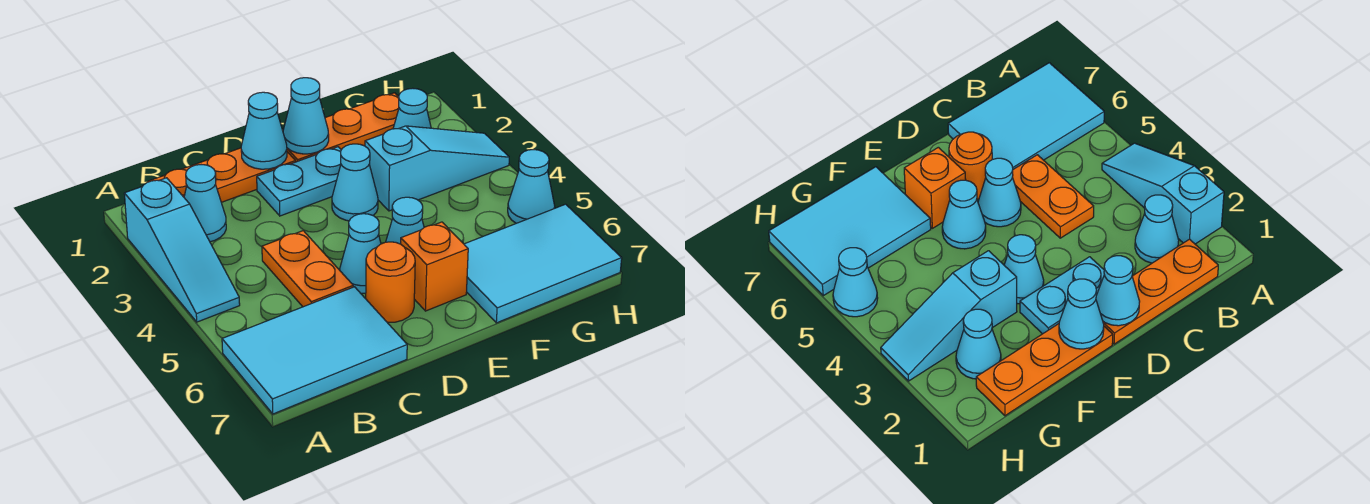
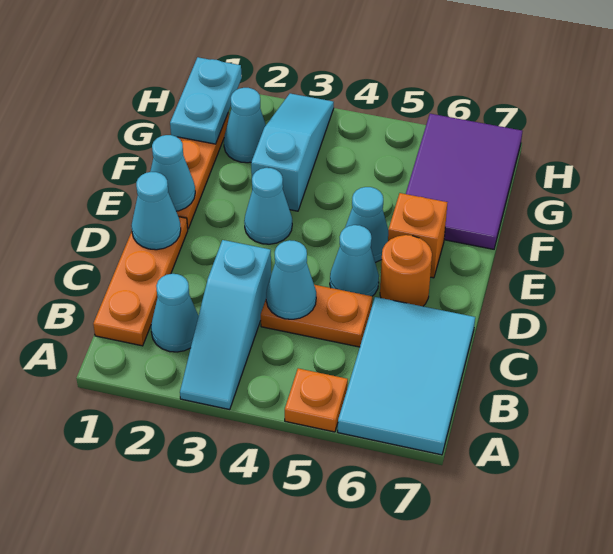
cyan 1x3 slope [124,178,240,322] -> cyan 1x3 slope turned to [180,240,271,410]
none -> orange 1x1 plate [285,368,348,432]
cyan 1x2 plate [257,147,341,216] -> cyan 1x2 plate moved to [170,57,242,144]
cyan 2x3 tile [464,204,622,323] -> purple 2x3 tile [406,114,522,249]
cyan 1x1 cone [508,150,555,223] -> cyan 1x1 cone moved to [266,240,316,319]

